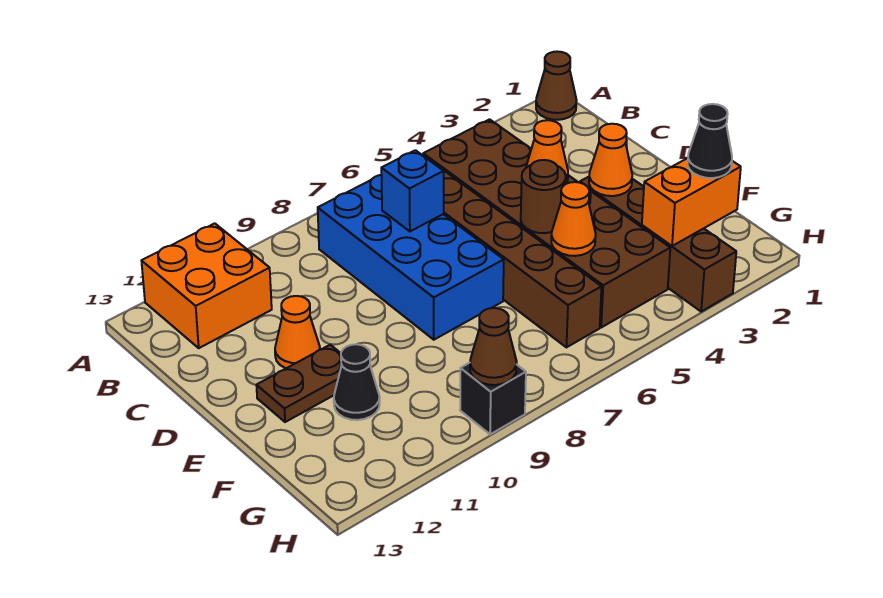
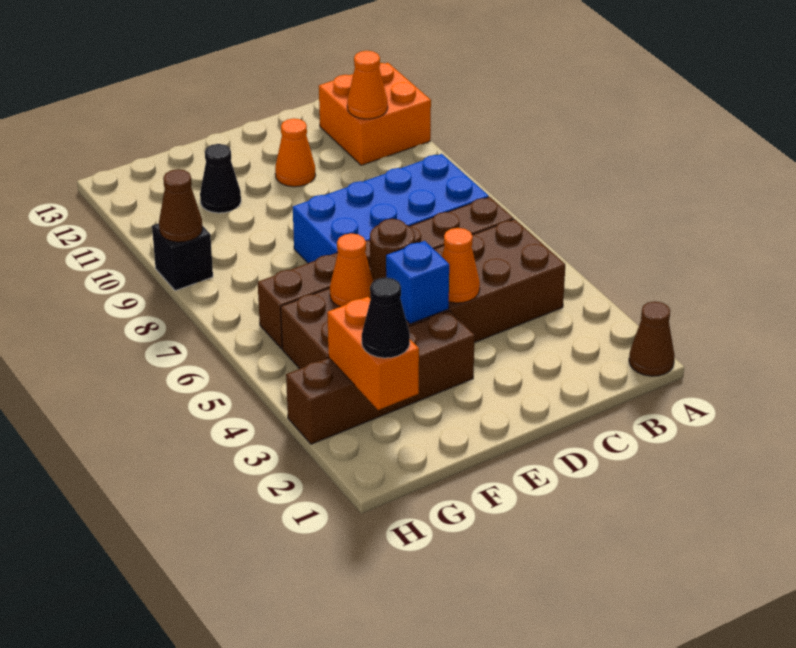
blue 1x1 brick [381,150,444,231] -> blue 1x1 brick moved to [386,241,449,324]
orange 1x1 cone [589,124,632,196] -> orange 1x1 cone moved to [347,51,388,119]
brown 1x2 plate [256,345,342,422] -> none

